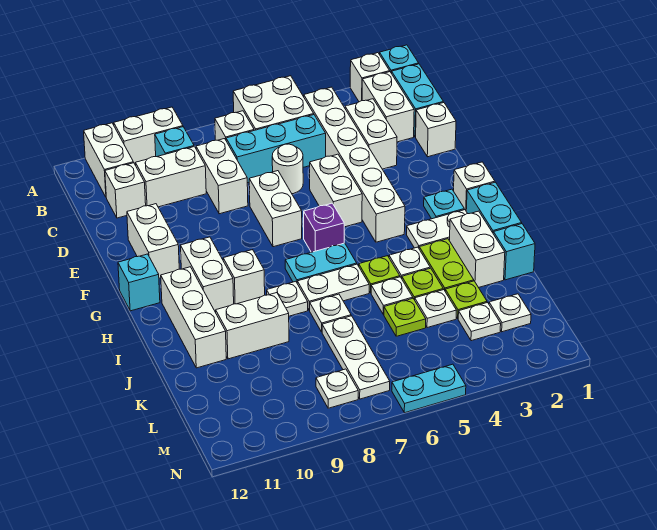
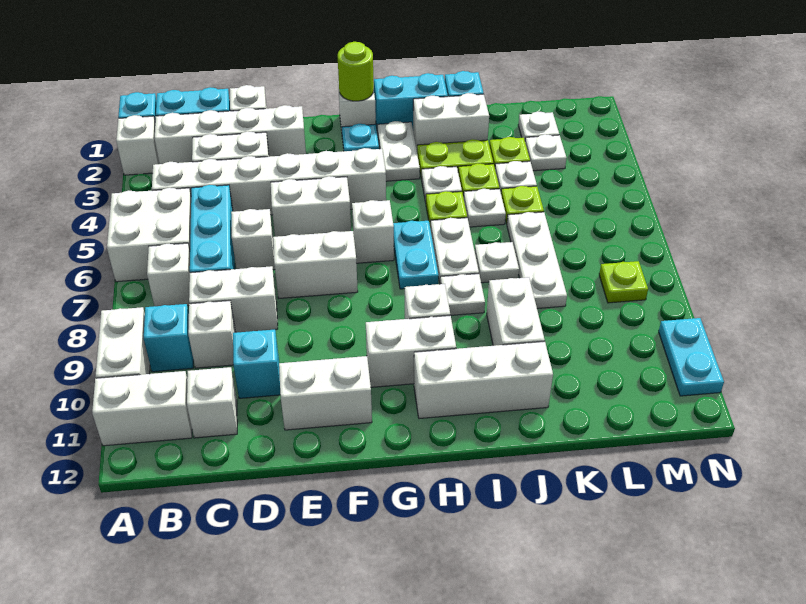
white 1x2 brick [362,72,414,142] -> white 1x4 brick [155,105,306,164]
white 1x2 brick [136,147,206,207] -> white 1x1 brick [188,301,236,368]
white 1x1 round brick [272,144,303,194] -> white 1x1 brick [231,209,275,270]
none -> lime 1x1 round brick [338,42,374,101]
purple 1x1 brick [304,203,344,252] -> white 1x1 brick [352,200,394,263]
cyan 1x1 brick [118,254,160,311] -> cyan 1x1 brick moved to [233,330,280,398]
white 1x3 plate [322,316,390,399] -> white 1x3 plate turned to [507,212,567,309]
white 1x1 plate [316,369,358,408] -> lime 1x1 plate [599,261,648,303]
cyan 1x2 plate [392,364,466,413] -> cyan 1x2 plate moved to [659,318,724,396]

